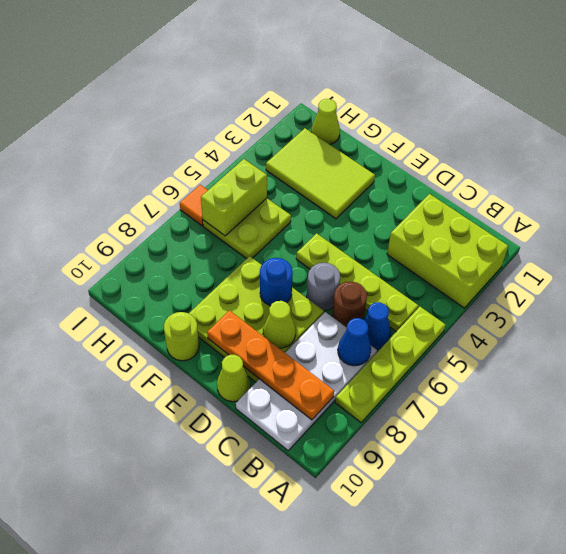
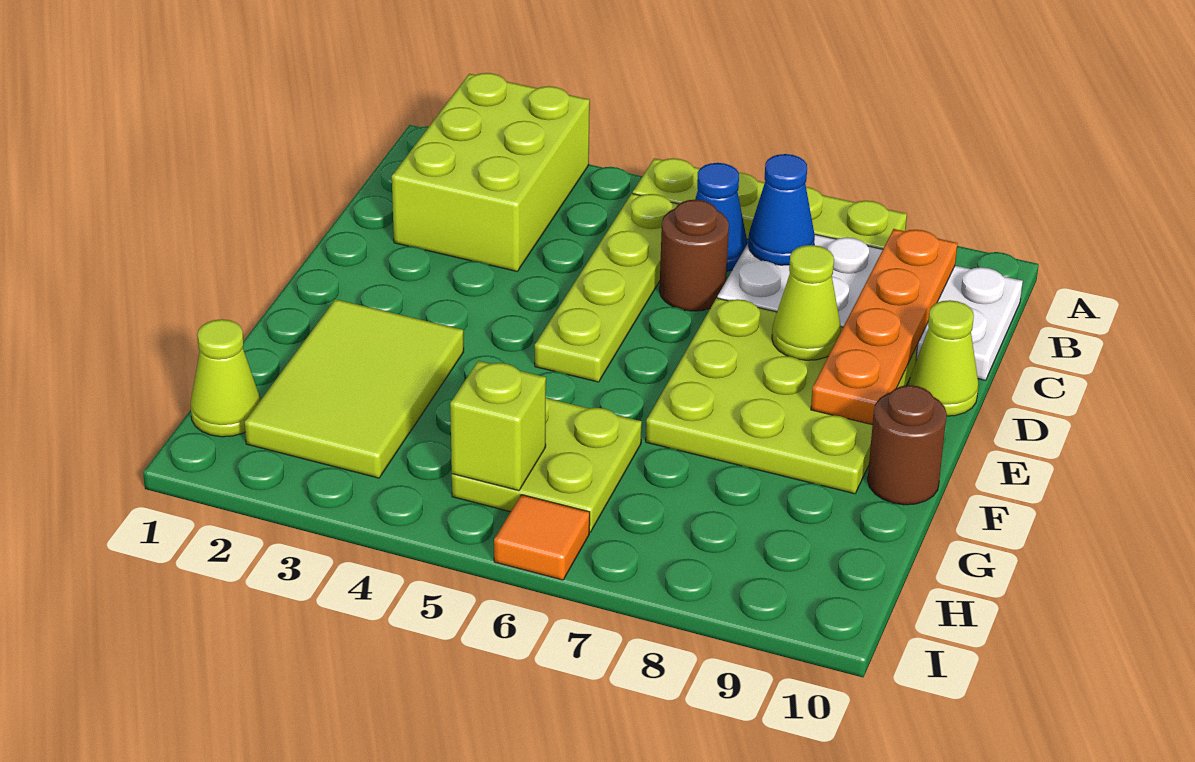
grey 1x1 round brick [307,263,340,311] -> none
blue 1x1 round brick [260,258,293,306] -> none
lime 1x1 round brick [164,312,199,361] -> brown 1x1 round brick [868,385,947,505]
lime 1x2 brick [201,159,267,236] -> lime 1x1 brick [450,361,546,491]

